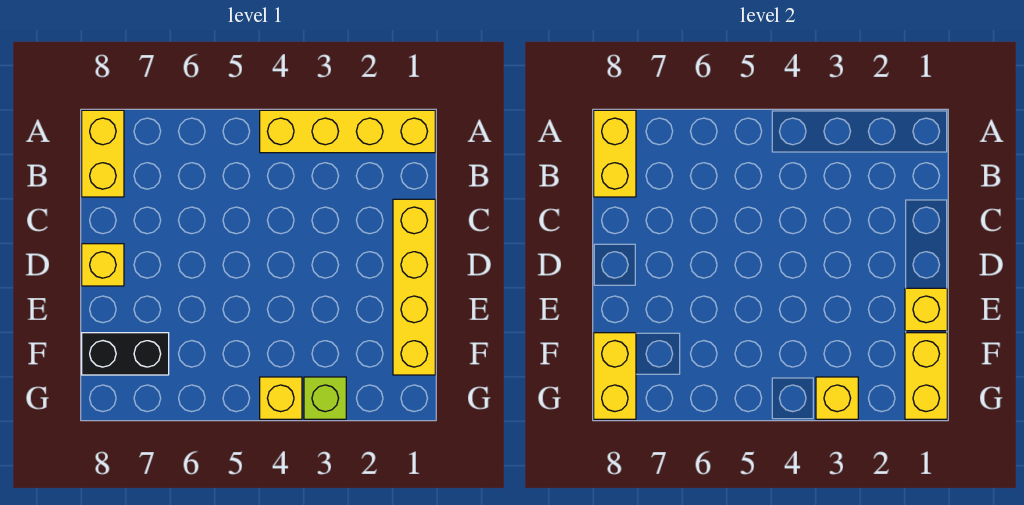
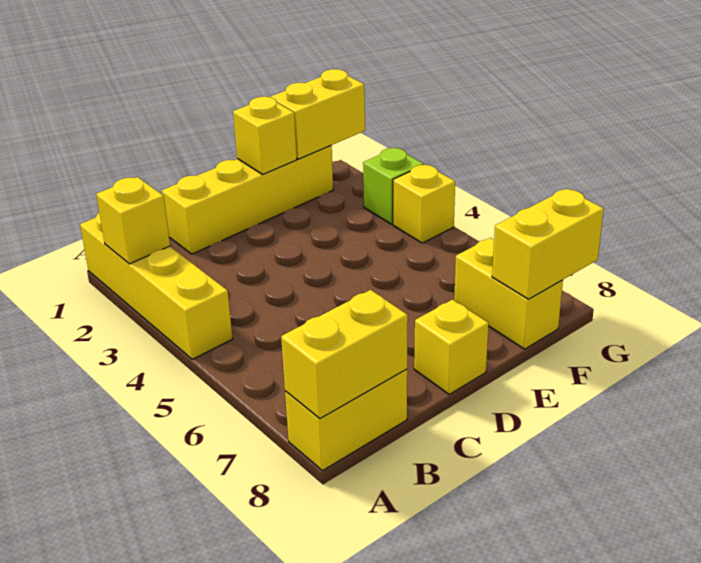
black 1x2 brick [82,333,169,375] -> yellow 1x2 brick [454,238,563,349]
yellow 1x1 brick [816,377,858,419] -> yellow 1x1 brick moved to [96,177,170,264]

